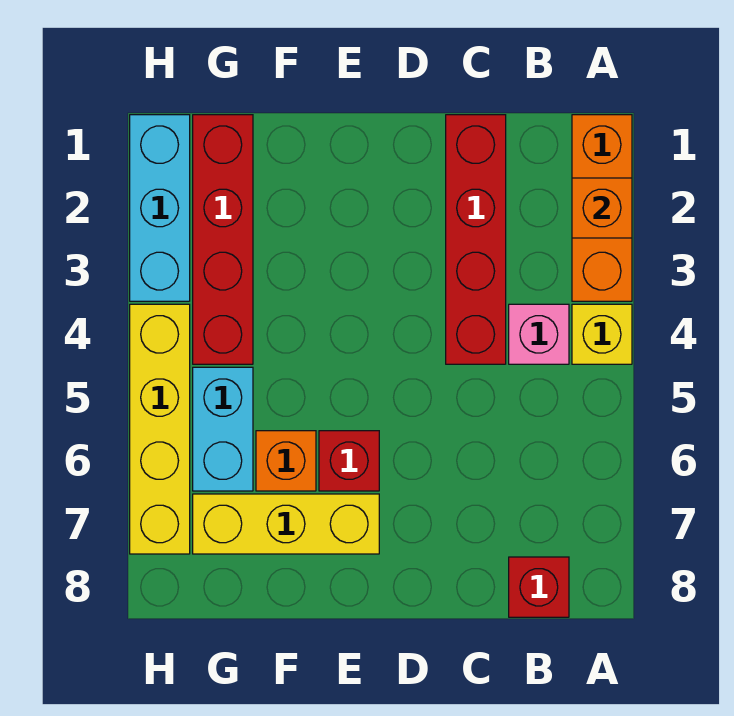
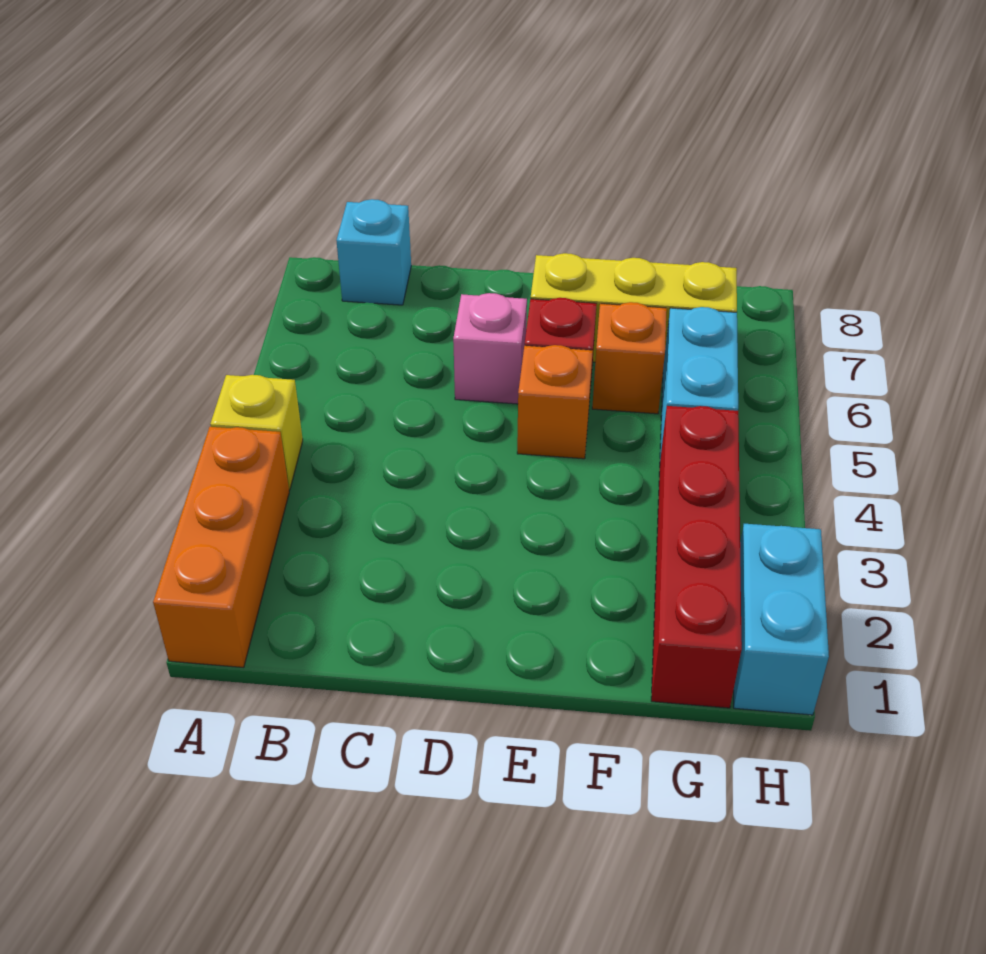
orange 1x1 brick [572,178,632,238] -> orange 1x1 brick moved to [517,345,593,459]
pink 1x1 brick [509,304,569,364] -> pink 1x1 brick moved to [453,293,527,404]
red 1x1 brick [509,557,569,617] -> cyan 1x1 brick [336,199,411,305]
red 1x4 brick [446,115,506,364] -> none
cyan 1x3 brick [130,115,190,301] -> cyan 1x2 brick [734,524,829,715]
yellow 1x4 brick [130,304,190,554] -> none

